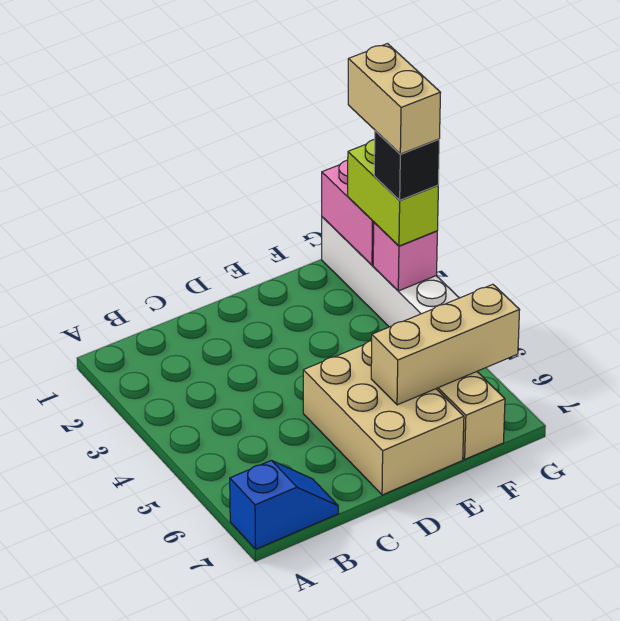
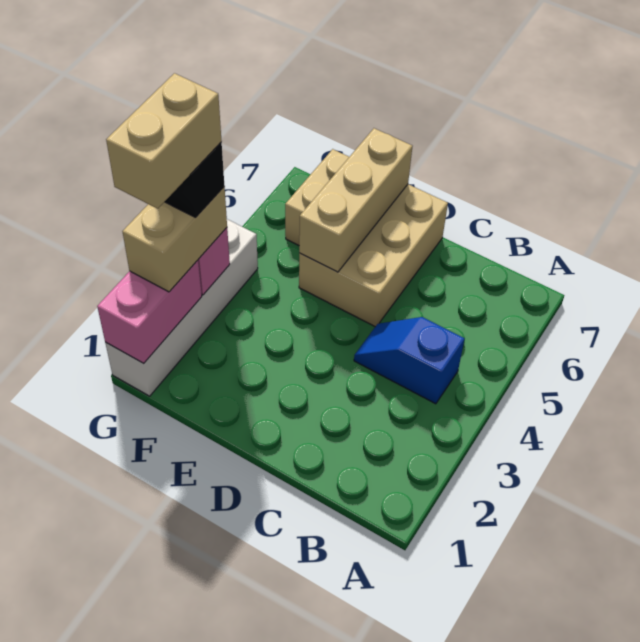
blue 1x2 slope [230,460,338,549] -> blue 1x2 slope moved to [354,317,465,404]
tan 1x3 brick [371,284,520,405] -> tan 1x3 brick turned to [299,128,412,272]
lime 1x2 brick [348,139,438,246] -> tan 1x2 brick [122,187,227,292]

